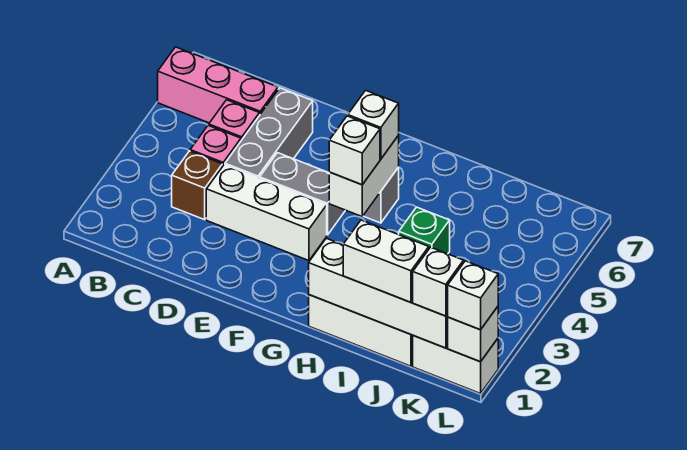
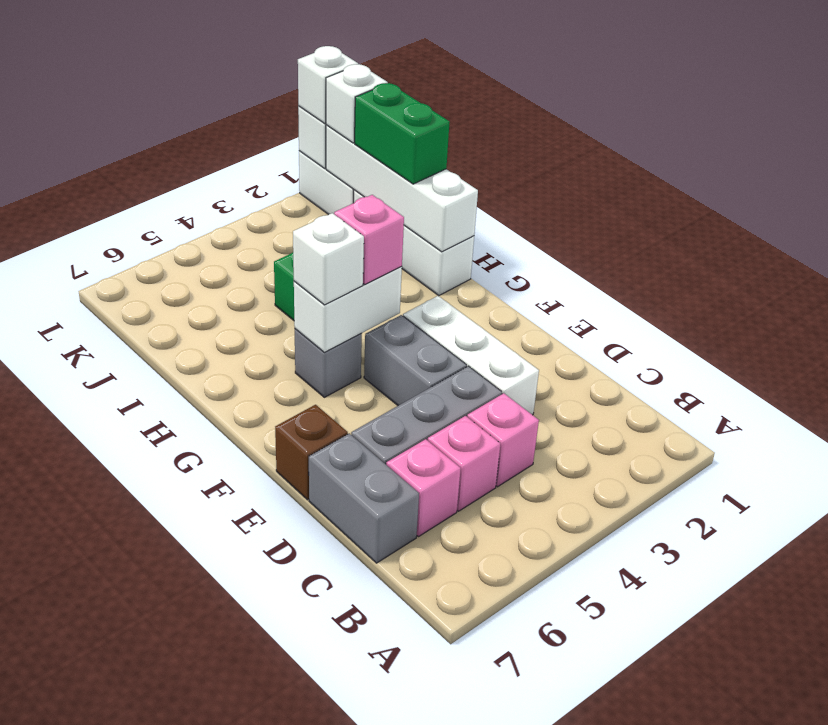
pink 1x3 brick [158,47,278,123] -> pink 1x1 brick [386,439,461,537]
brown 1x1 brick [172,151,222,220] -> brown 1x1 brick moved to [275,405,348,500]
none -> grey 1x2 brick [309,433,419,563]
white 1x1 brick [329,116,380,185] -> pink 1x1 brick [334,195,404,284]
white 1x2 brick [343,220,429,302] -> green 1x2 brick [355,83,450,184]

